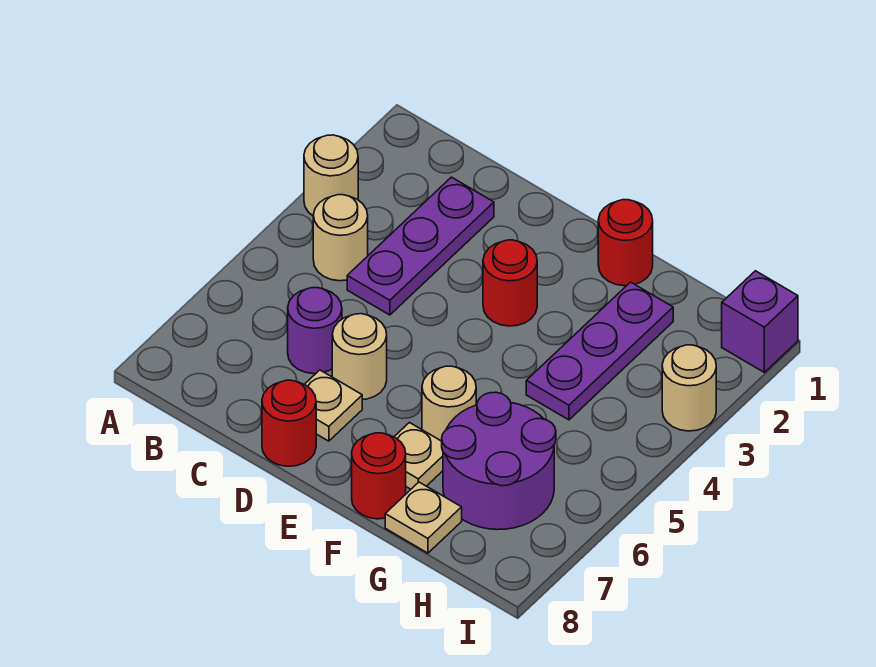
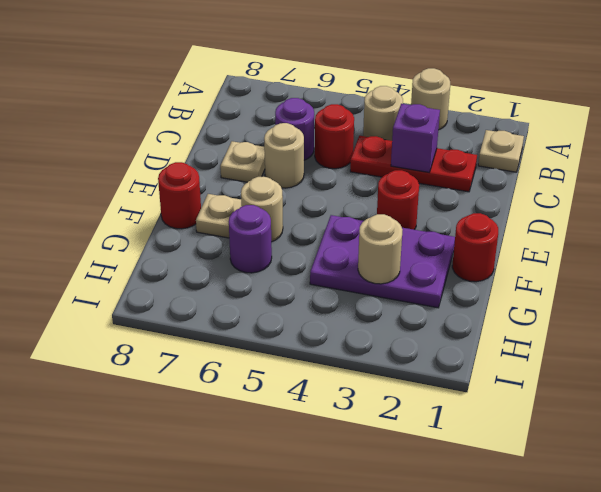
purple 1x3 plate [347,177,494,315] -> red 1x3 plate [350,136,477,192]
red 1x1 round brick [262,380,316,466] -> red 1x1 round brick moved to [315,104,354,169]
purple 1x3 plate [526,282,673,420] -> purple 2x3 plate [310,215,455,308]
purple 2x2 round brick [442,392,556,530] -> purple 1x1 round brick [229,205,272,273]
tan 1x1 plate [385,482,462,553] -> tan 1x1 plate moved to [478,130,524,172]
purple 1x1 brick [722,271,798,372] -> purple 1x1 brick moved to [391,104,440,172]
tan 1x1 round brick [662,345,716,431] -> tan 1x1 round brick moved to [358,214,403,284]

